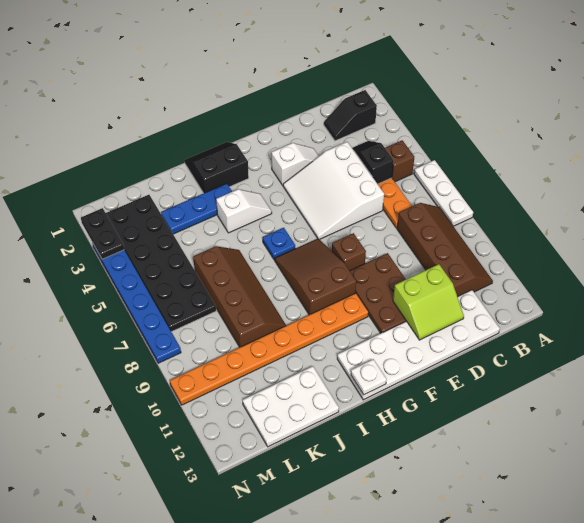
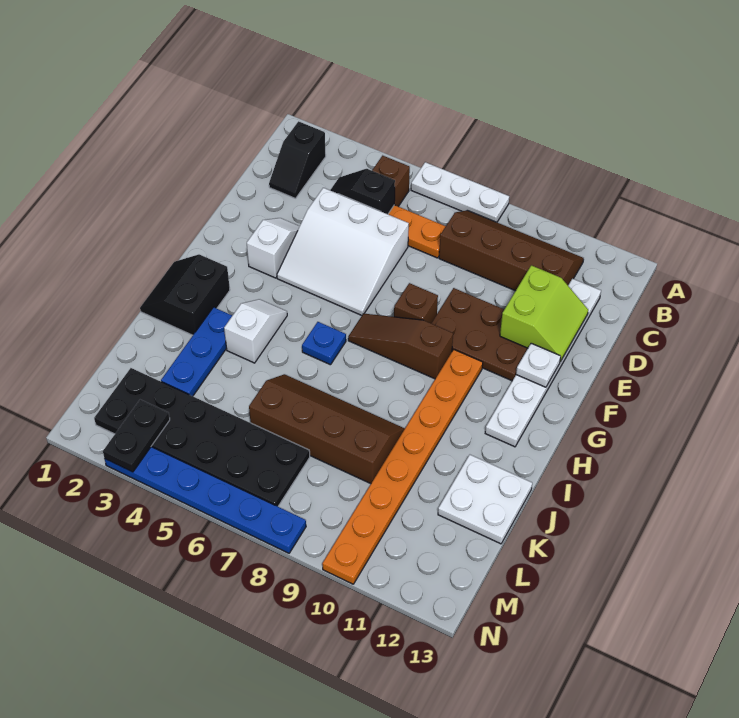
white 2x6 plate [337,290,500,400] -> white 1x6 plate [485,279,601,447]
brown 2x3 slope [275,238,356,315] -> brown 1x3 slope [348,314,453,379]
white 1x1 plate [351,359,387,395] -> white 1x1 plate moved to [516,343,561,387]
white 2x3 plate [243,366,339,447] -> white 2x2 plate [438,455,532,544]
black 1x2 plate [81,208,124,259] -> black 1x2 plate turned to [103,400,170,472]

